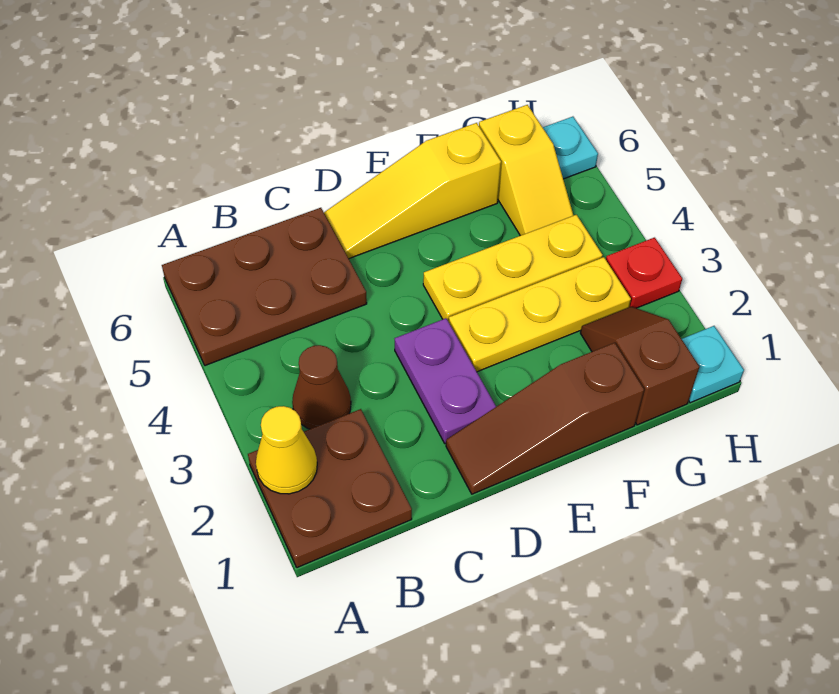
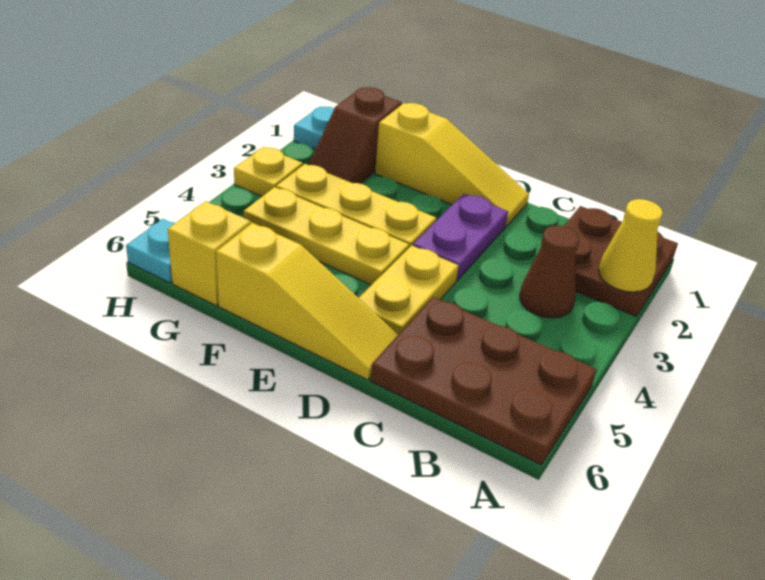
brown 1x3 slope [446,343,644,494] -> yellow 1x3 slope [375,103,529,226]
none -> yellow 1x2 plate [359,245,458,335]
red 1x1 plate [606,238,682,308] -> yellow 1x1 plate [234,147,303,196]

